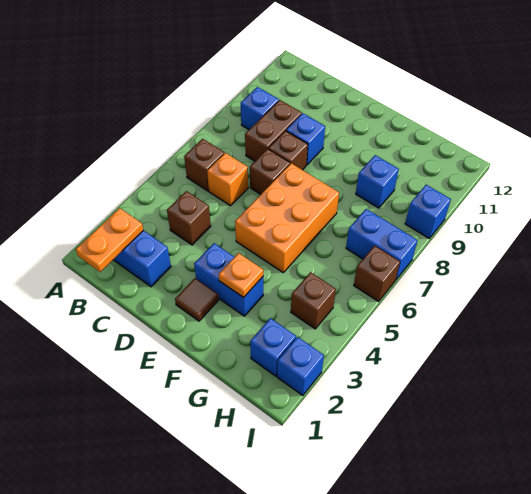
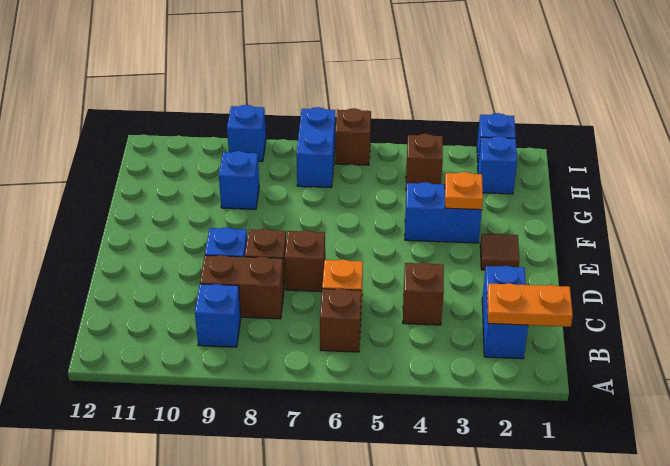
blue 1x2 brick [194,243,263,316] -> blue 1x2 brick turned to [405,182,482,243]
orange 2x3 brick [235,163,339,272] -> none

